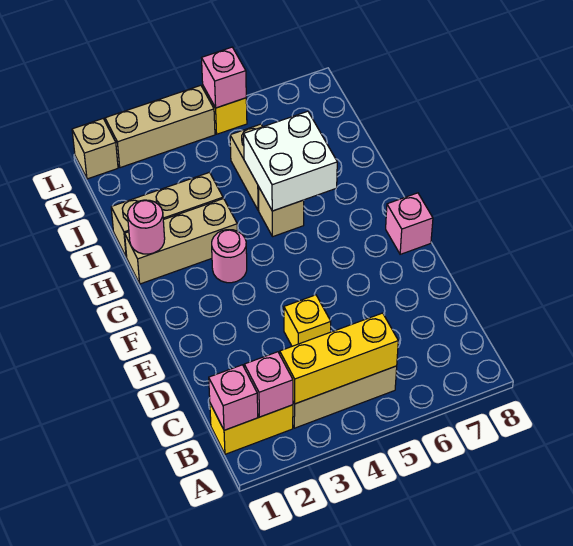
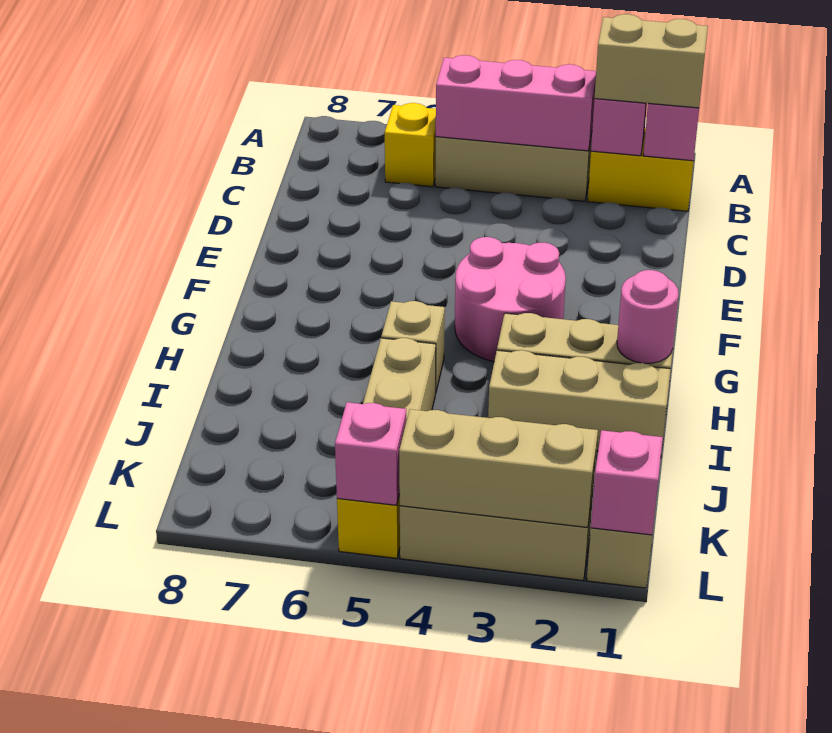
none -> tan 1x2 brick [594,14,708,108]
yellow 1x3 brick [280,313,398,404] -> pink 1x3 brick [436,55,596,151]
yellow 1x1 brick [284,295,331,346] -> yellow 1x1 brick moved to [385,103,436,187]
pink 1x1 brick [386,193,433,254] -> pink 1x1 brick moved to [591,430,663,535]
pink 1x1 round brick [212,230,247,283] -> pink 2x2 round brick [455,237,566,361]
white 2x2 brick [244,111,337,211] -> none
none -> tan 1x3 brick [399,409,598,527]

